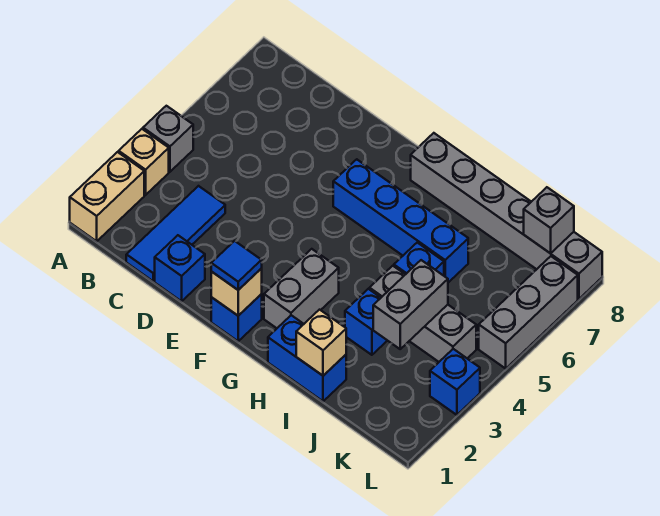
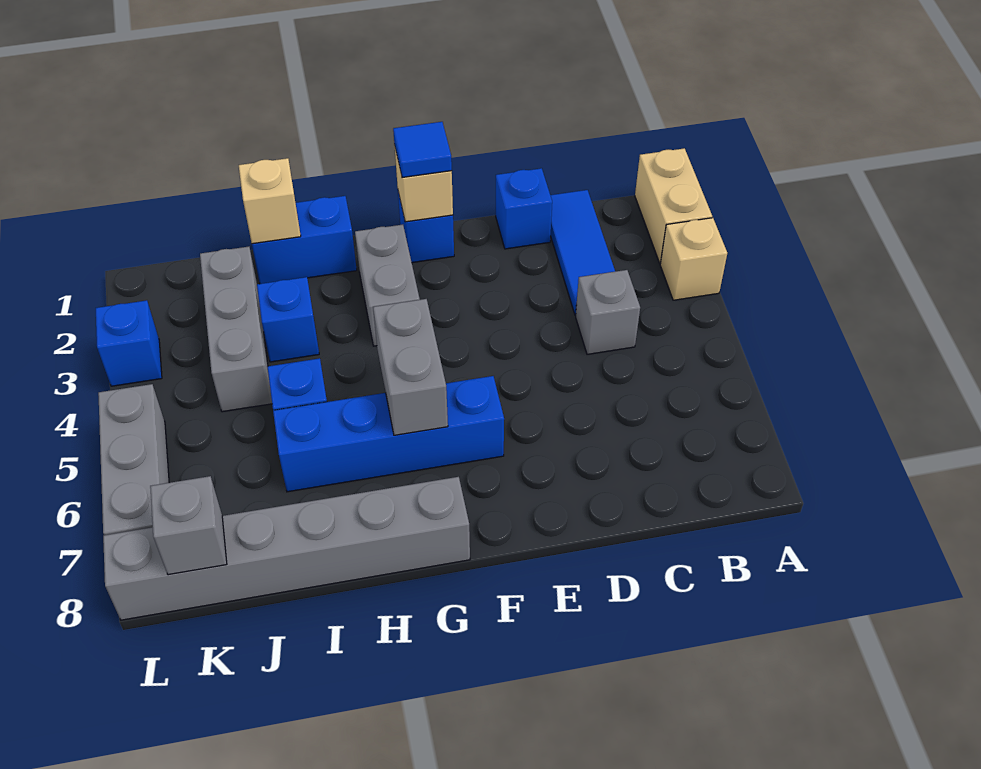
grey 1x1 brick [143,106,193,172] -> grey 1x1 brick moved to [576,270,640,354]
grey 1x3 brick [369,266,476,362] -> grey 1x3 brick turned to [200,247,272,412]
grey 1x2 brick [373,260,448,349] -> grey 1x2 brick moved to [373,299,448,435]

